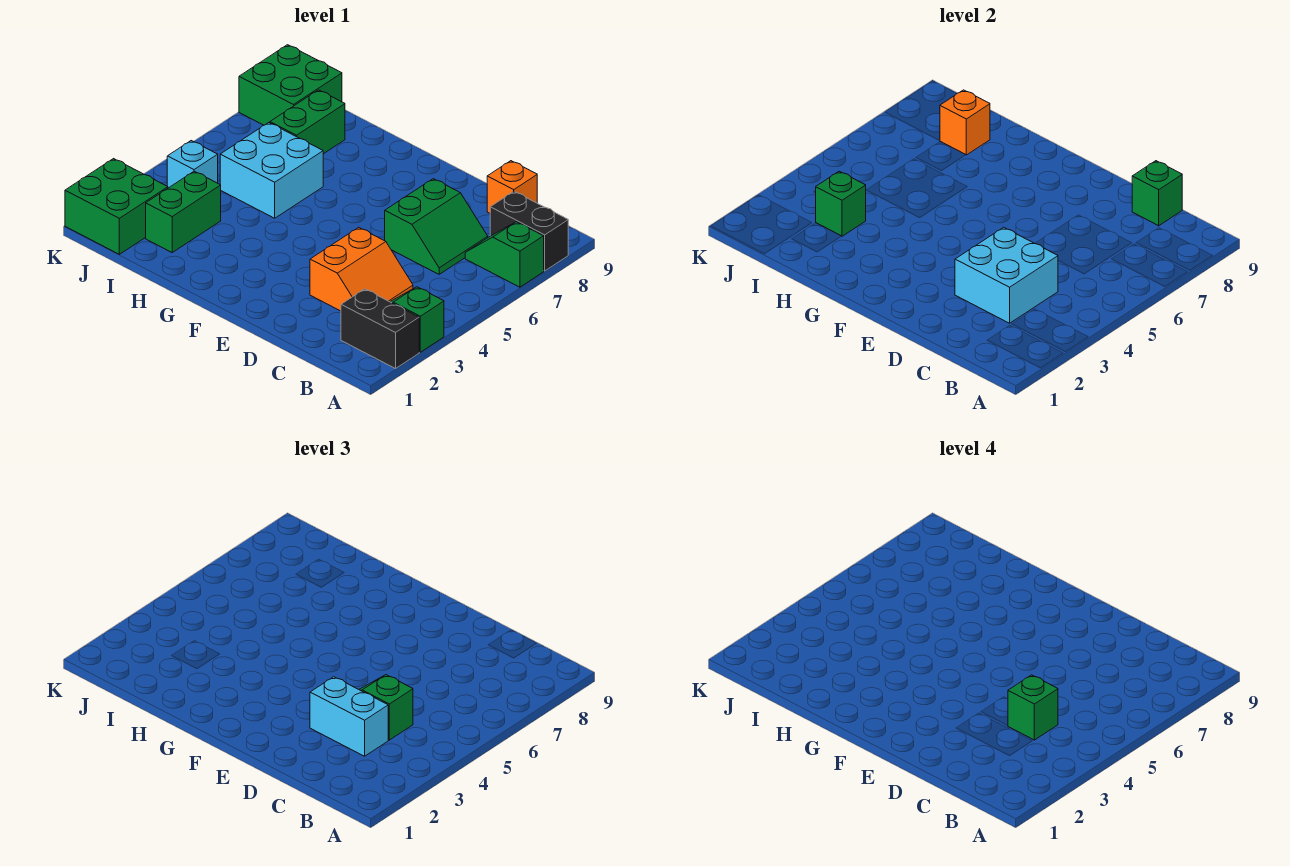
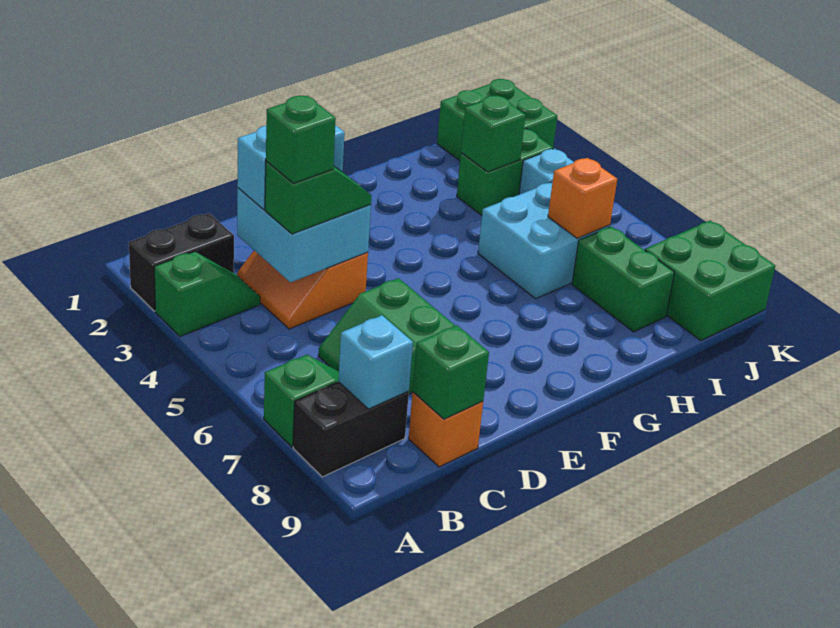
none -> cyan 1x1 brick [338,315,413,409]
green 1x2 brick [146,171,221,252] -> green 1x2 brick turned to [457,129,553,215]
orange 1x1 brick [940,90,990,155] -> orange 1x1 brick moved to [548,158,617,238]

